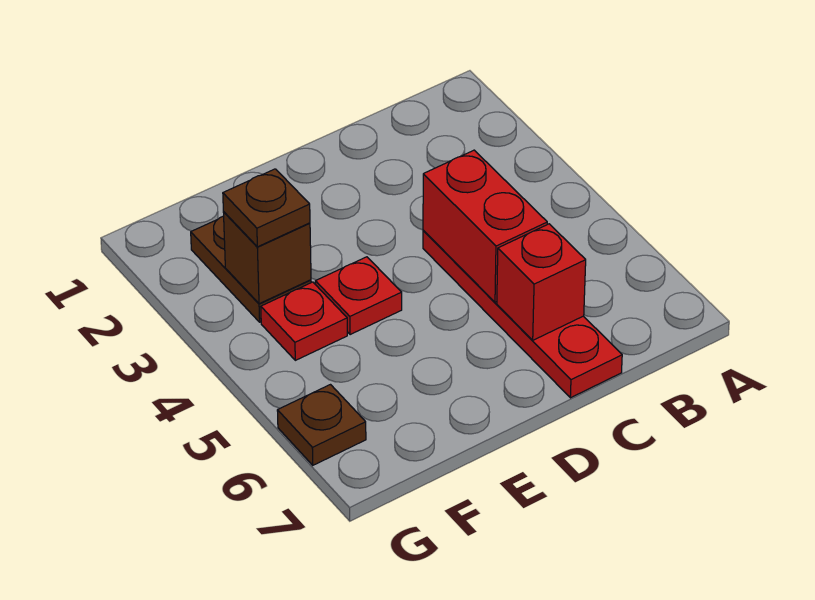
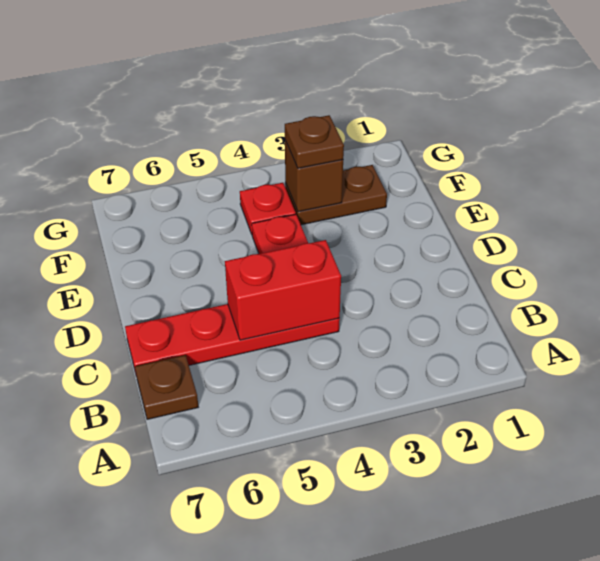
red 1x1 brick [497,224,586,340] -> none
brown 1x1 plate [277,385,366,465] -> brown 1x1 plate moved to [135,355,198,419]

